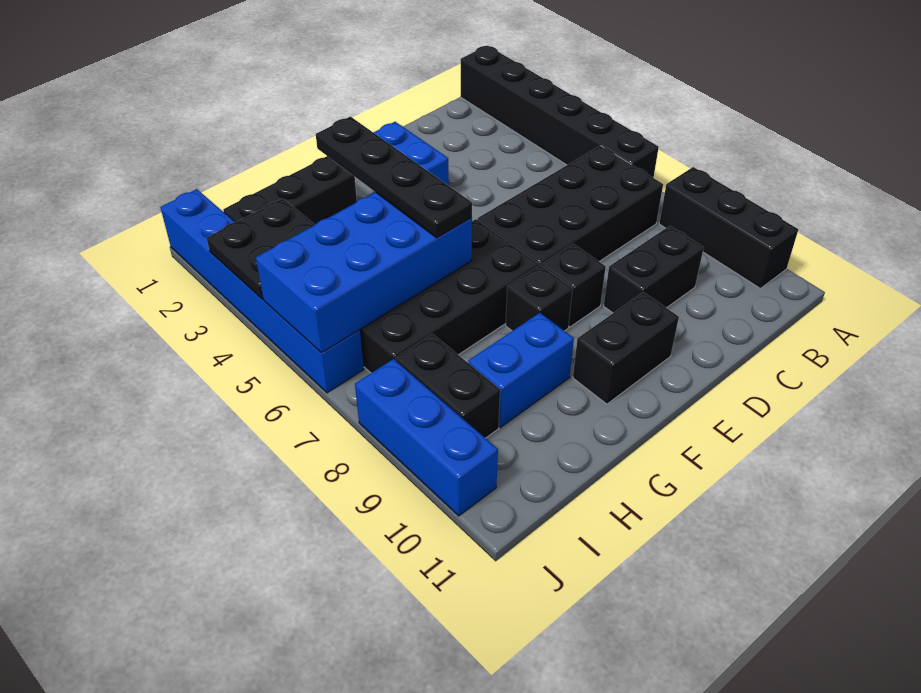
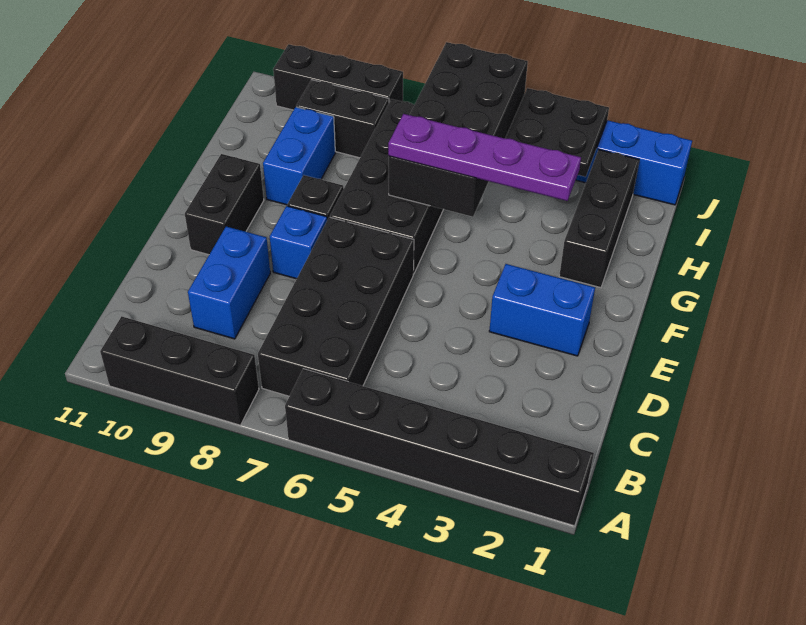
black 1x2 brick [604,226,704,313] -> blue 1x2 brick [188,227,270,339]
black 1x1 brick [542,244,606,327] -> blue 1x1 brick [270,206,327,279]
black 1x4 plate [316,117,472,238] -> purple 1x4 plate [388,114,581,201]
blue 2x4 brick [256,192,472,353] -> black 2x4 brick [389,42,528,217]
blue 1x3 brick [355,359,498,516] -> black 1x3 brick [273,44,403,110]

